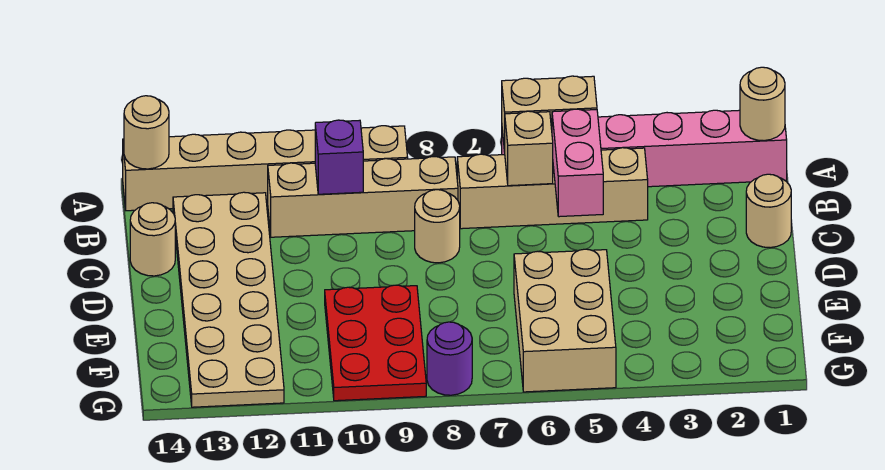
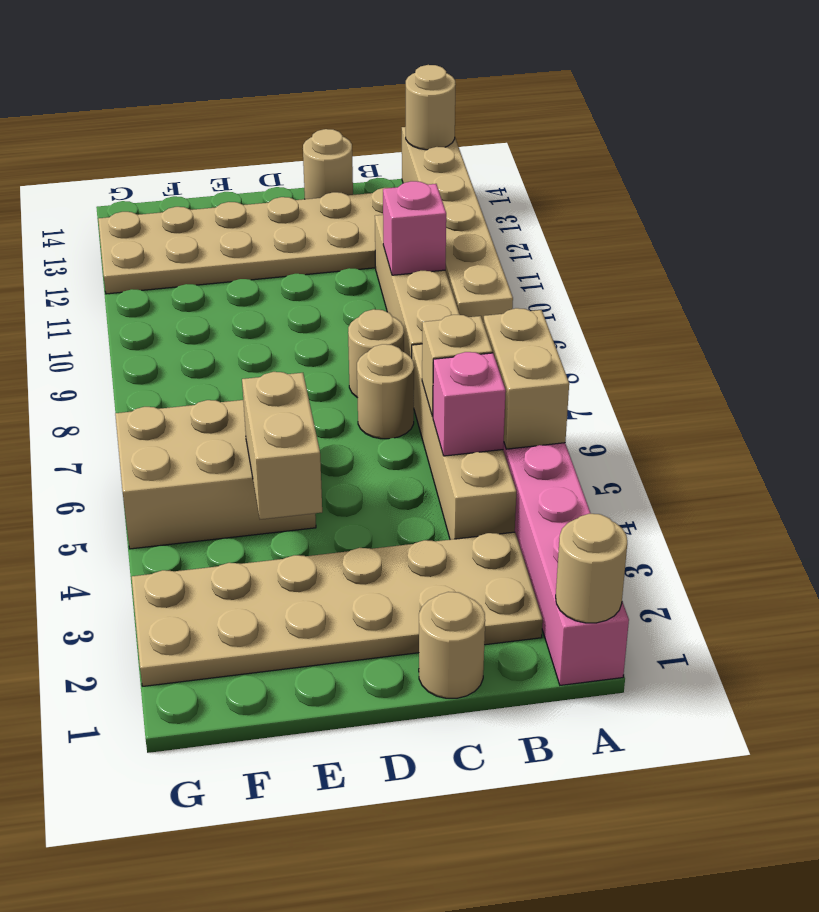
none -> tan 2x6 plate [132,532,543,686]
pink 1x2 brick [552,109,603,217] -> pink 1x1 brick [433,352,506,456]
purple 1x1 brick [315,120,363,194] -> pink 1x1 brick [383,181,446,275]
none -> tan 1x1 round brick [357,344,414,439]
none -> tan 1x2 brick [242,372,322,519]
red 2x3 plate [325,285,426,401] -> none
purple 1x1 round brick [427,322,472,395] -> none

